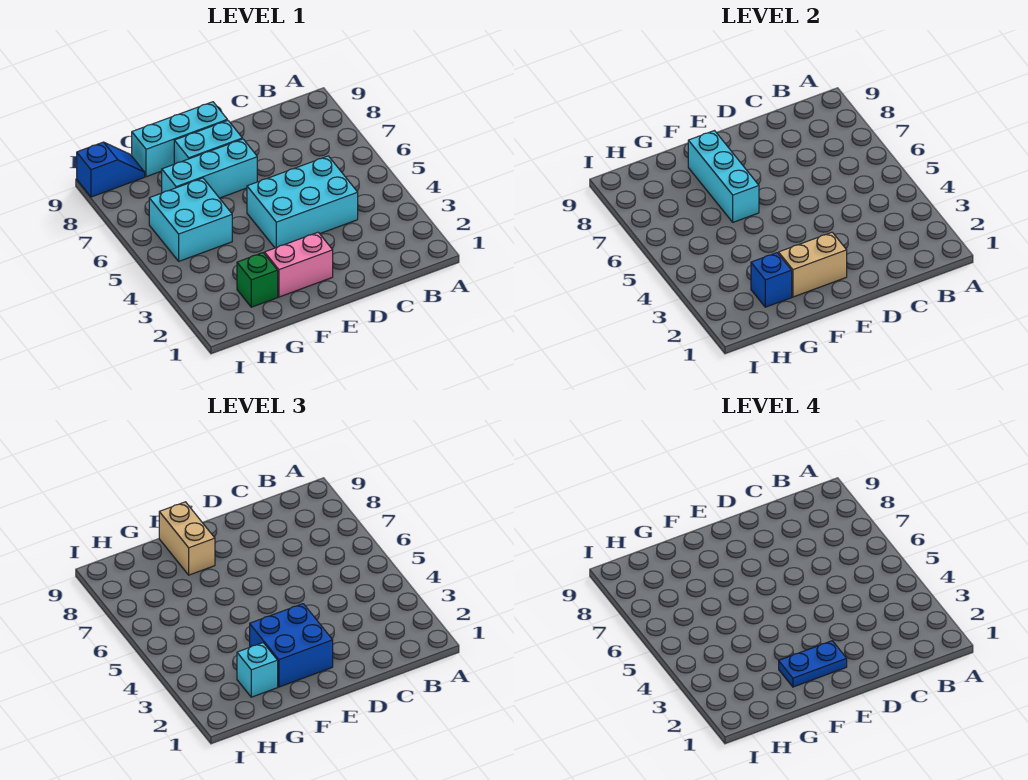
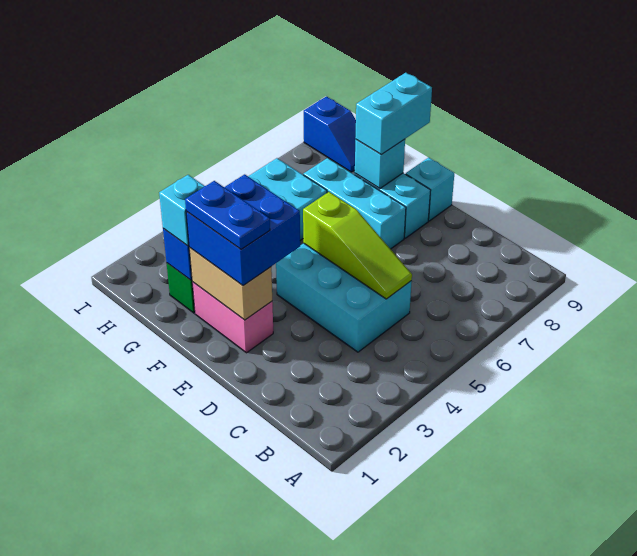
none -> lime 1x3 slope [303,192,412,299]
cyan 1x3 brick [132,102,227,177] -> cyan 1x1 brick [406,157,454,221]
cyan 1x3 brick [688,131,759,222] -> cyan 1x1 brick [355,139,405,189]
tan 1x2 brick [159,502,215,575] -> cyan 1x2 brick [355,73,432,155]

